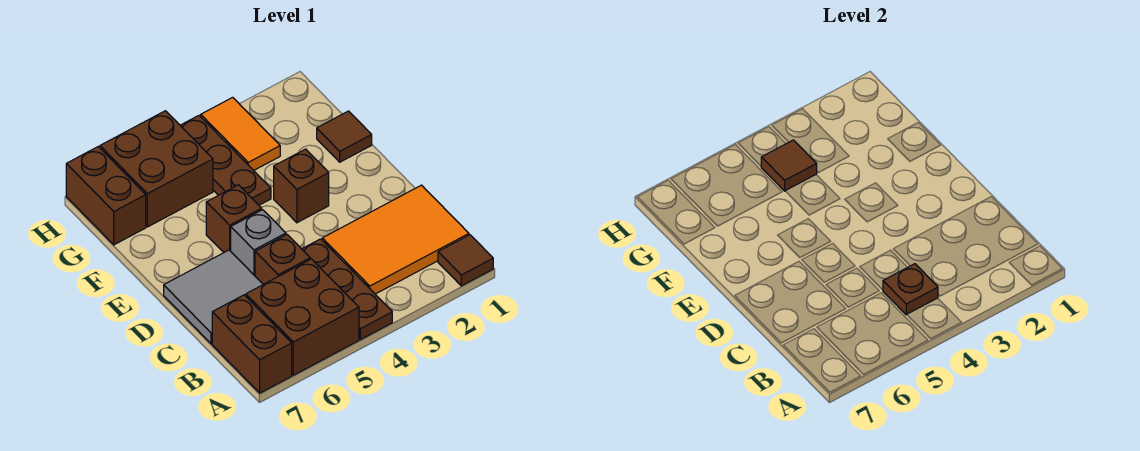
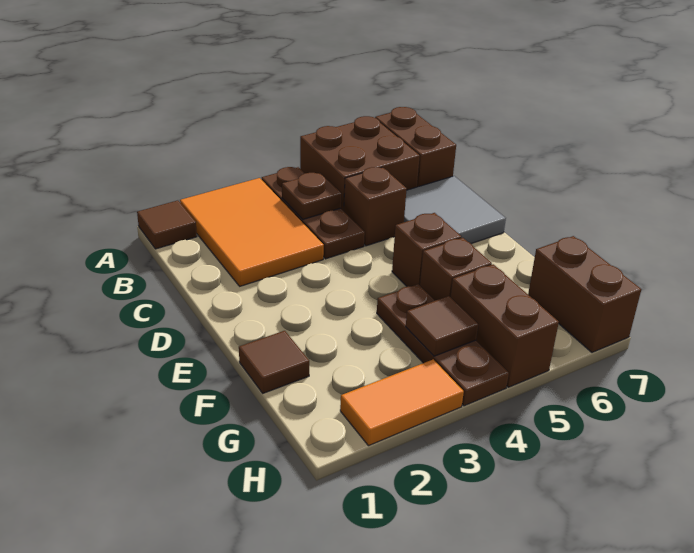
orange 2x3 tile [322,185,469,294] -> orange 2x3 tile turned to [180,178,324,286]
grey 1x1 brick [231,210,286,276] -> none
brown 1x1 brick [274,149,329,223] -> brown 1x1 brick moved to [420,238,492,301]
orange 1x2 tile [201,97,280,170] -> orange 1x2 tile turned to [340,359,464,446]
brown 2x2 brick [100,111,213,227] -> brown 1x2 brick [451,264,559,387]

